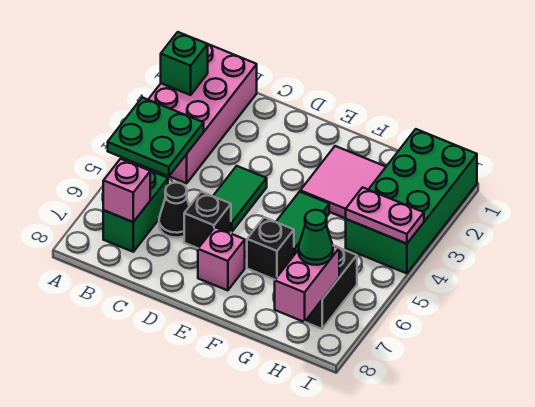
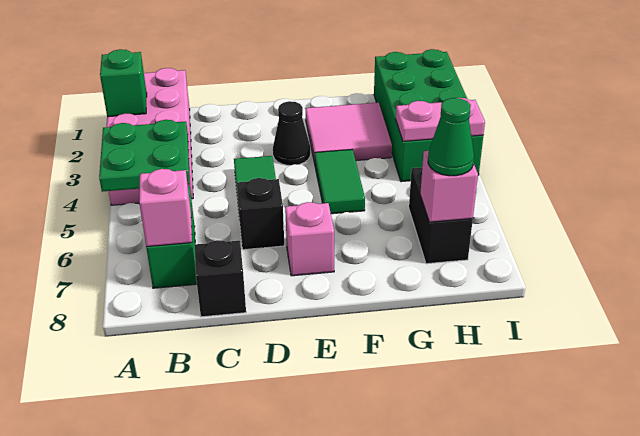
black 1x1 cone [159,183,189,238] -> black 1x1 cone moved to [273,101,310,165]
black 1x1 brick [247,217,294,280] -> black 1x1 brick moved to [195,240,246,317]
pink 1x2 brick [275,246,339,322] -> pink 1x1 brick [420,151,478,222]

